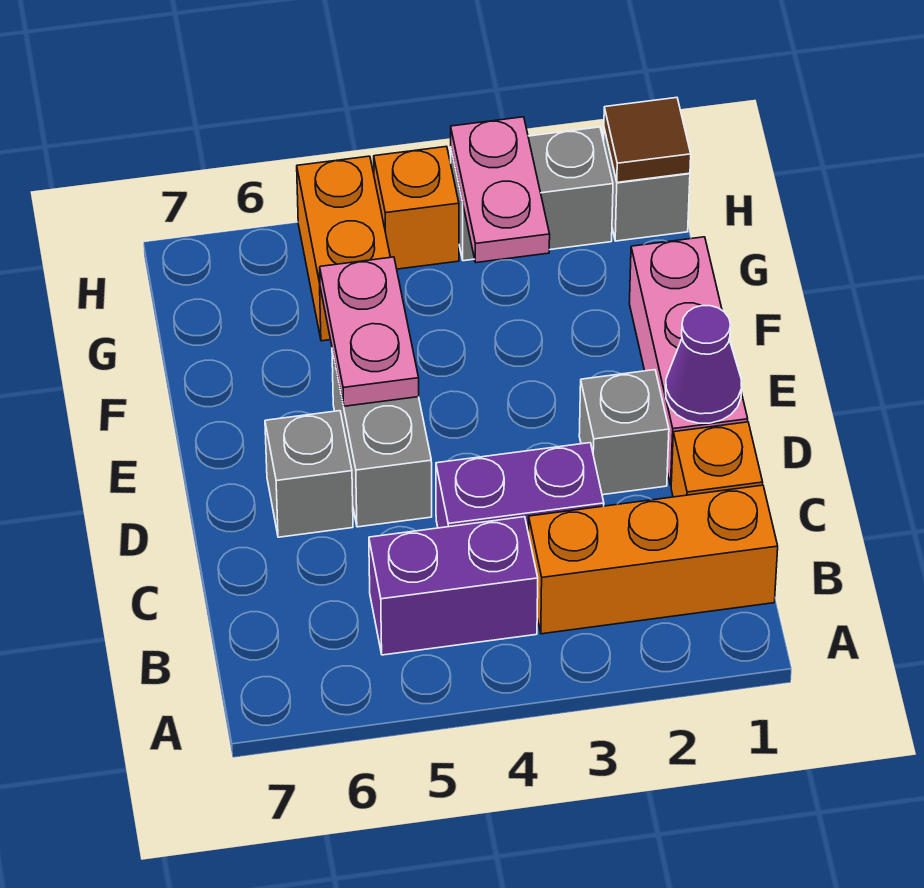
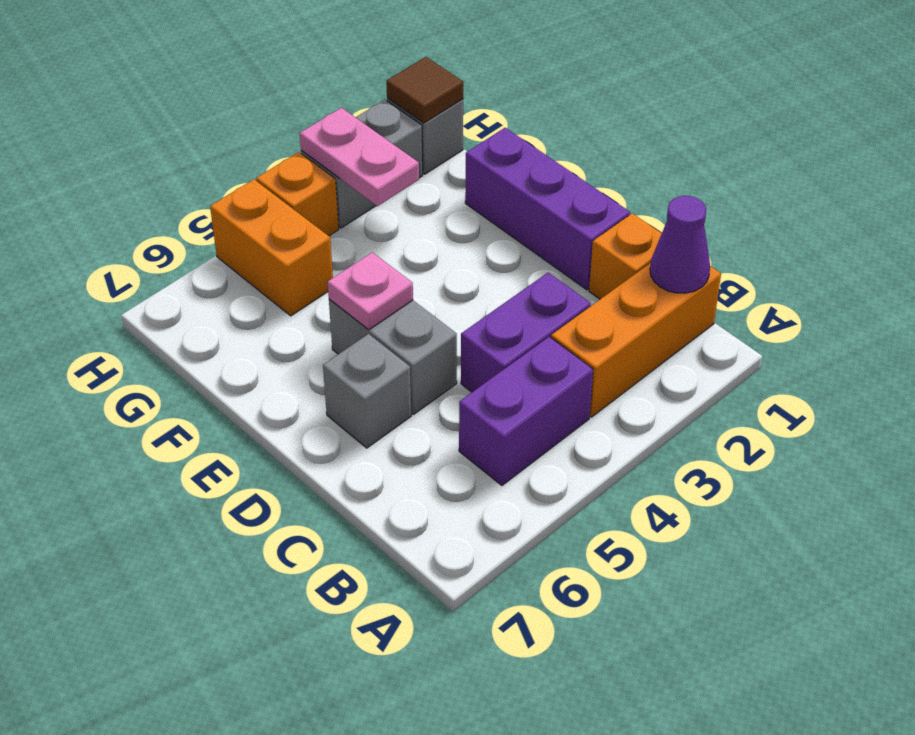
pink 1x3 brick [629,237,748,485] -> purple 1x3 brick [465,128,630,290]
purple 1x1 cone [666,306,742,423] -> purple 1x1 cone moved to [650,196,710,293]
grey 1x1 brick [579,370,669,495] -> none
pink 1x2 plate [320,257,419,406] -> pink 1x1 plate [328,252,413,330]

